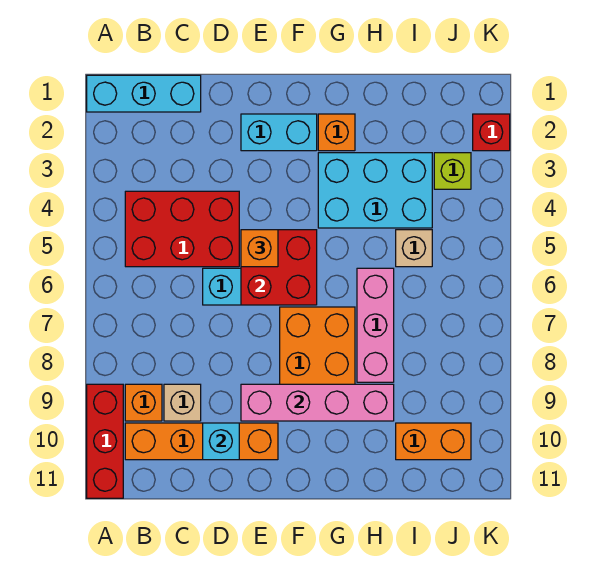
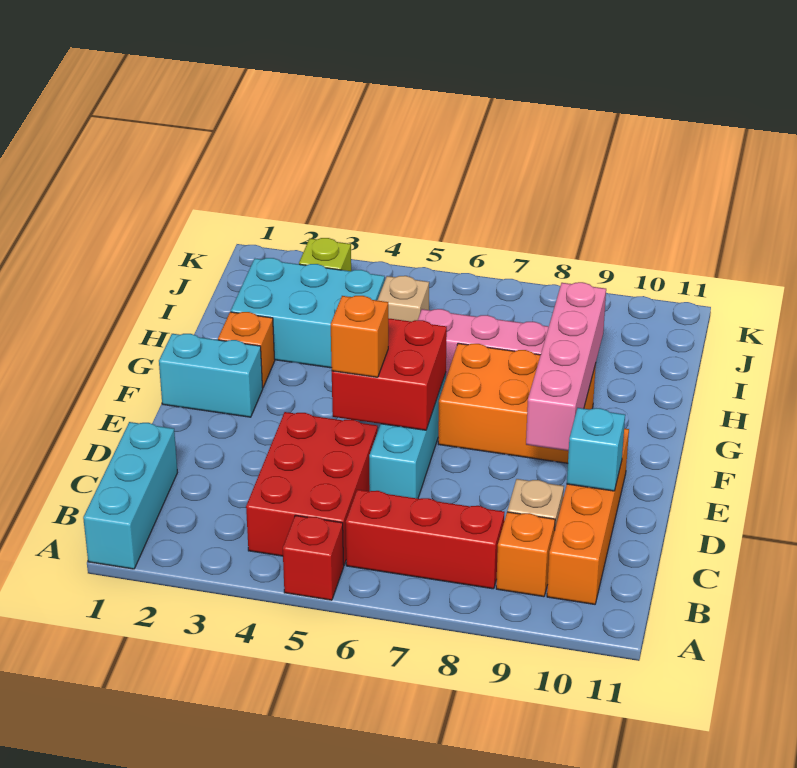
red 1x3 brick [87,384,123,498] -> red 1x3 brick moved to [346,490,505,589]
cyan 1x2 brick [241,114,317,151] -> cyan 1x2 brick turned to [159,334,263,417]
cyan 2x3 brick [318,153,432,228] -> cyan 2x3 brick turned to [231,258,385,368]
orange 1x2 brick [396,423,471,460] -> none
red 1x1 brick [473,114,510,151] -> red 1x1 brick moved to [283,515,344,600]

